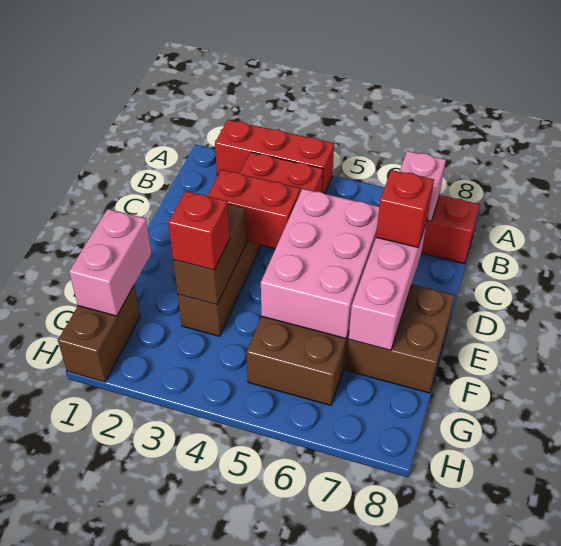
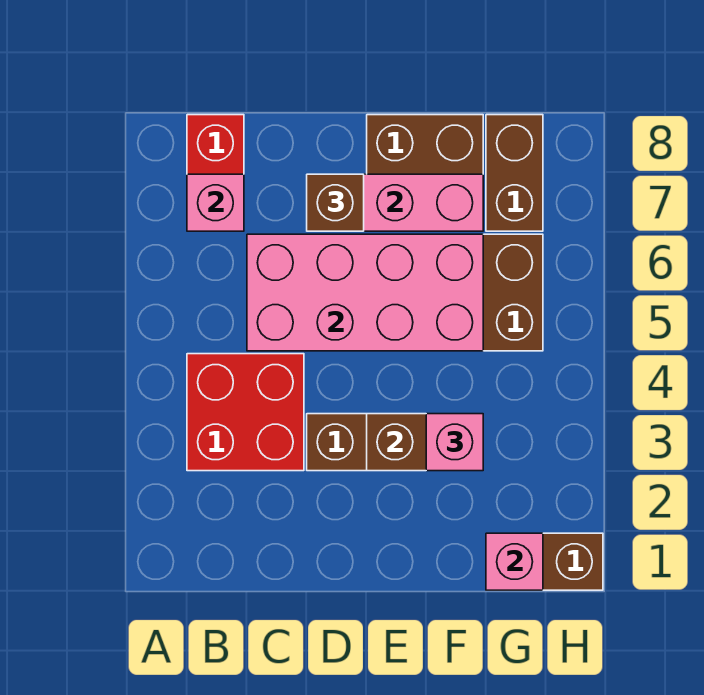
red 1x3 brick [215,120,334,194] -> none
red 1x2 brick [207,170,300,249] -> none
pink 2x3 brick [261,189,379,338] -> pink 2x4 brick [247,234,483,351]
red 1x1 brick [376,170,434,247] -> brown 1x1 brick [307,174,364,231]
pink 1x2 brick [69,209,152,316] -> pink 1x1 brick [486,533,543,590]
red 1x1 brick [168,191,230,270] -> pink 1x1 brick [426,414,483,471]
none -> brown 1x2 brick [486,115,543,231]

